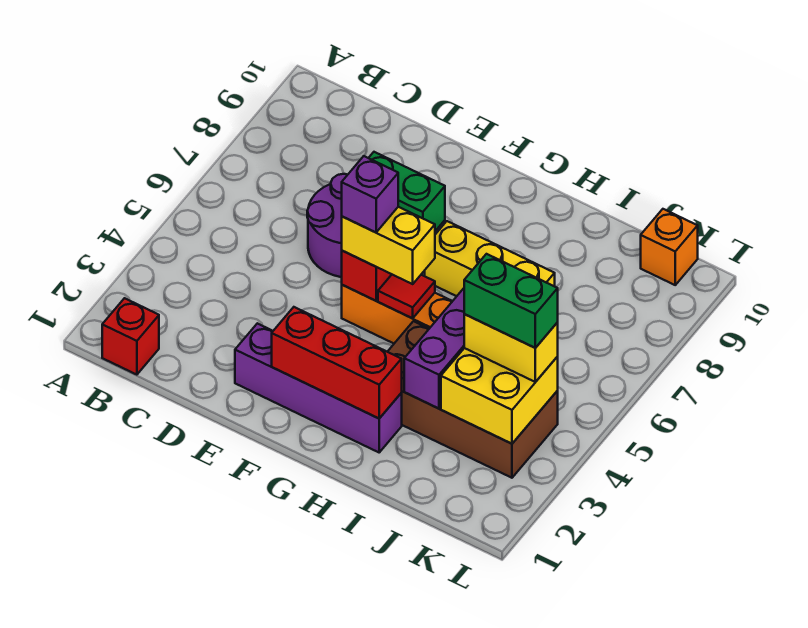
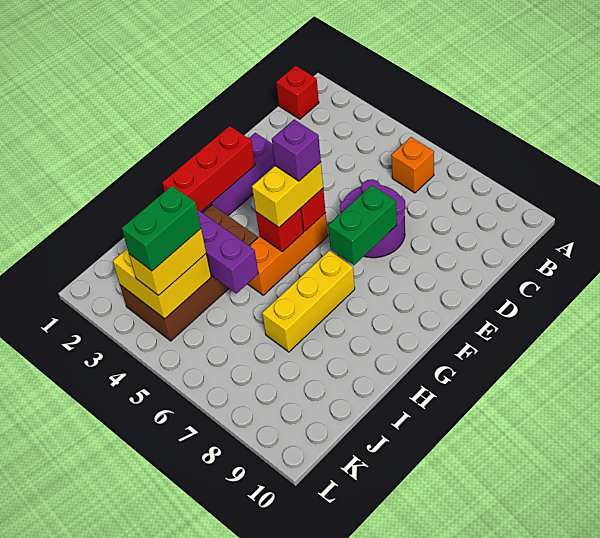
red 1x1 tile [378,275,435,318] -> red 1x1 brick [256,208,304,252]
orange 1x1 brick [641,209,698,285] -> orange 1x1 brick moved to [391,137,434,193]

